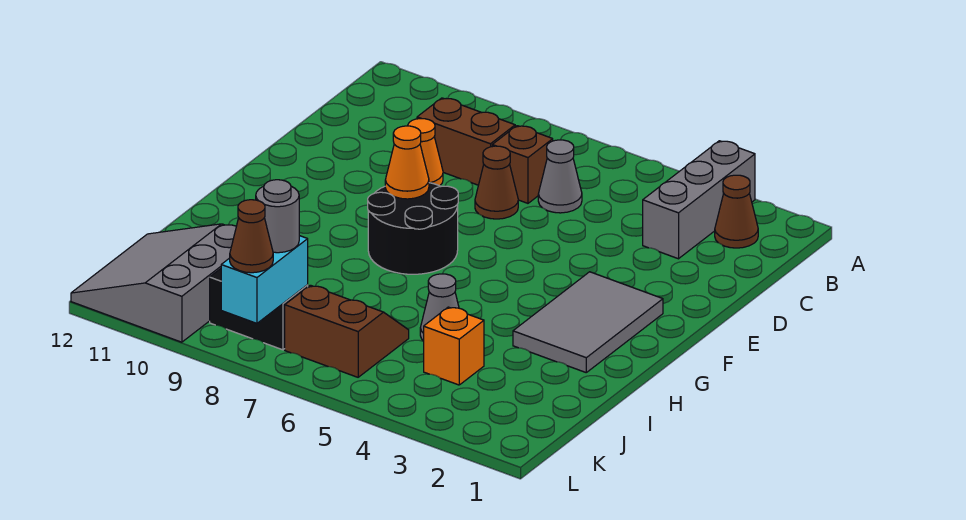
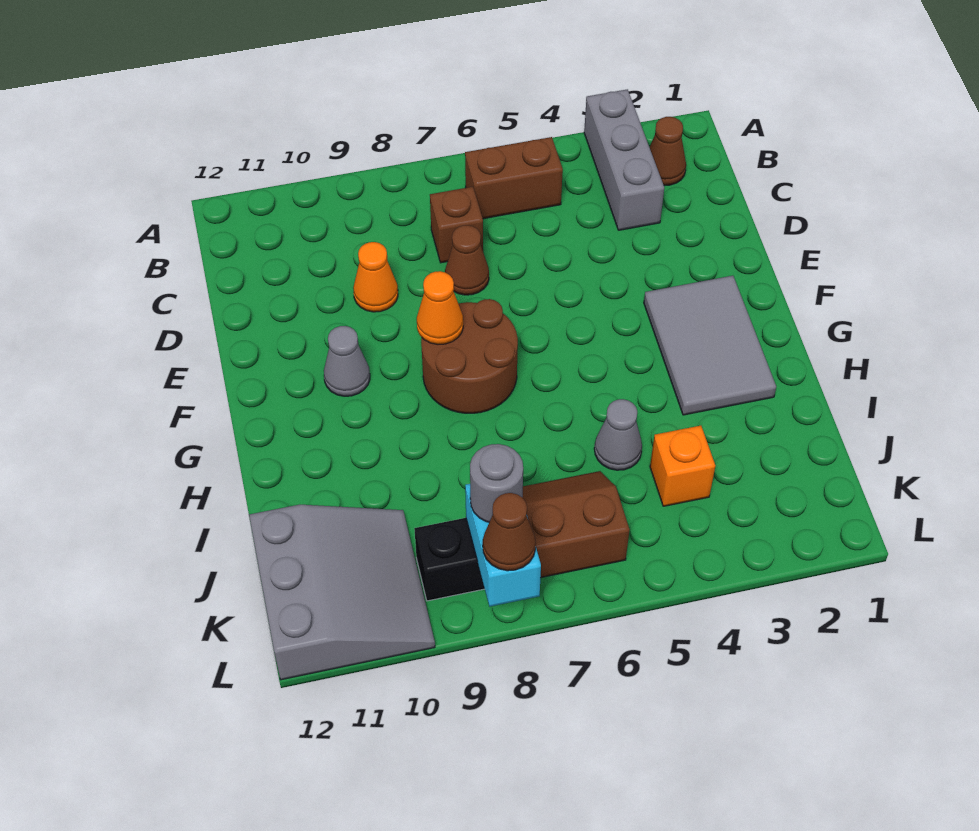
grey 1x1 cone [538,140,582,213] -> grey 1x1 cone moved to [324,326,370,396]
brown 1x2 brick [417,98,515,185] -> brown 1x2 brick moved to [465,137,563,219]
black 2x2 round brick [368,183,458,274] -> brown 2x2 round brick [421,299,518,413]
grey 3x3 slope [71,224,236,342] -> grey 3x3 slope turned to [249,505,435,680]

